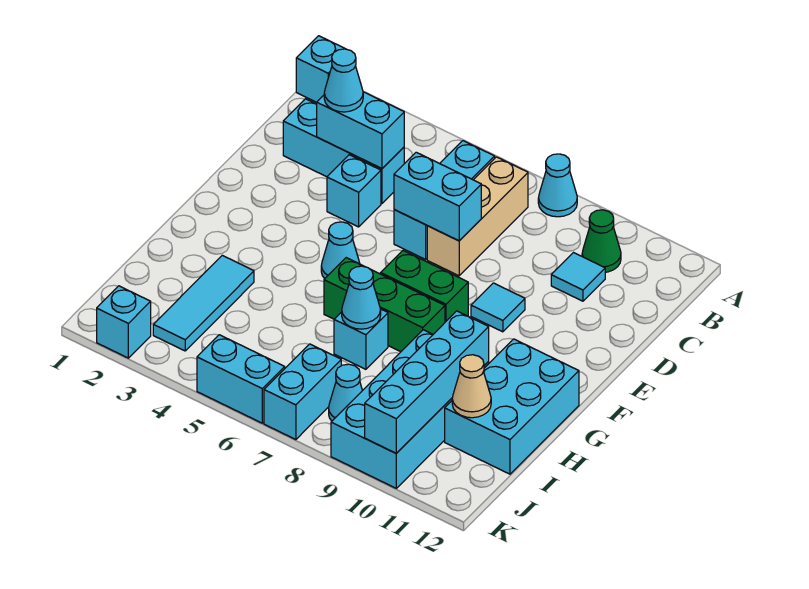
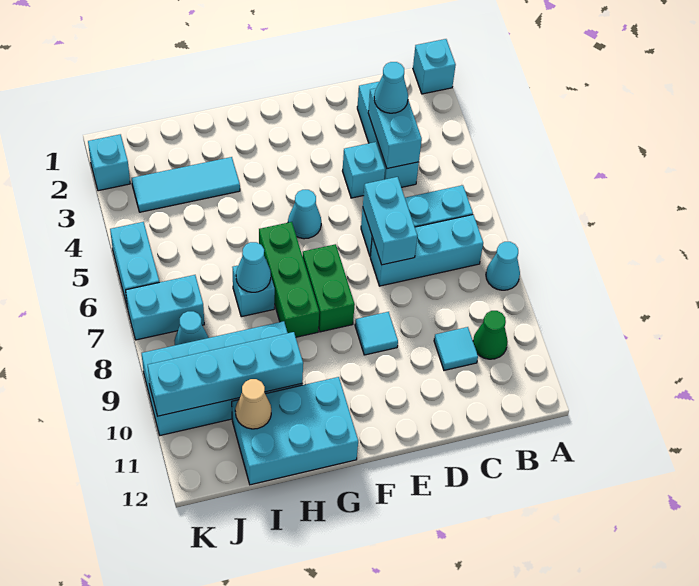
tan 1x3 brick [427,157,528,276] -> cyan 1x3 brick [370,215,483,286]

